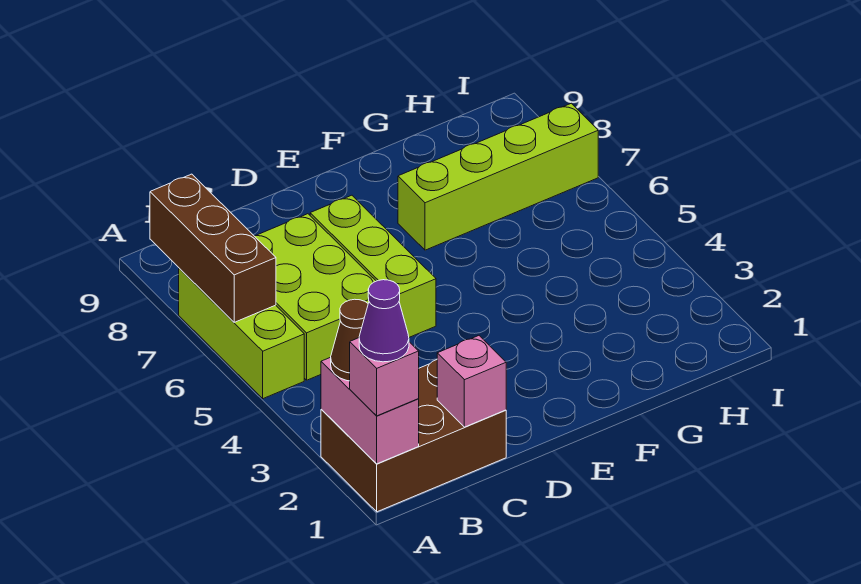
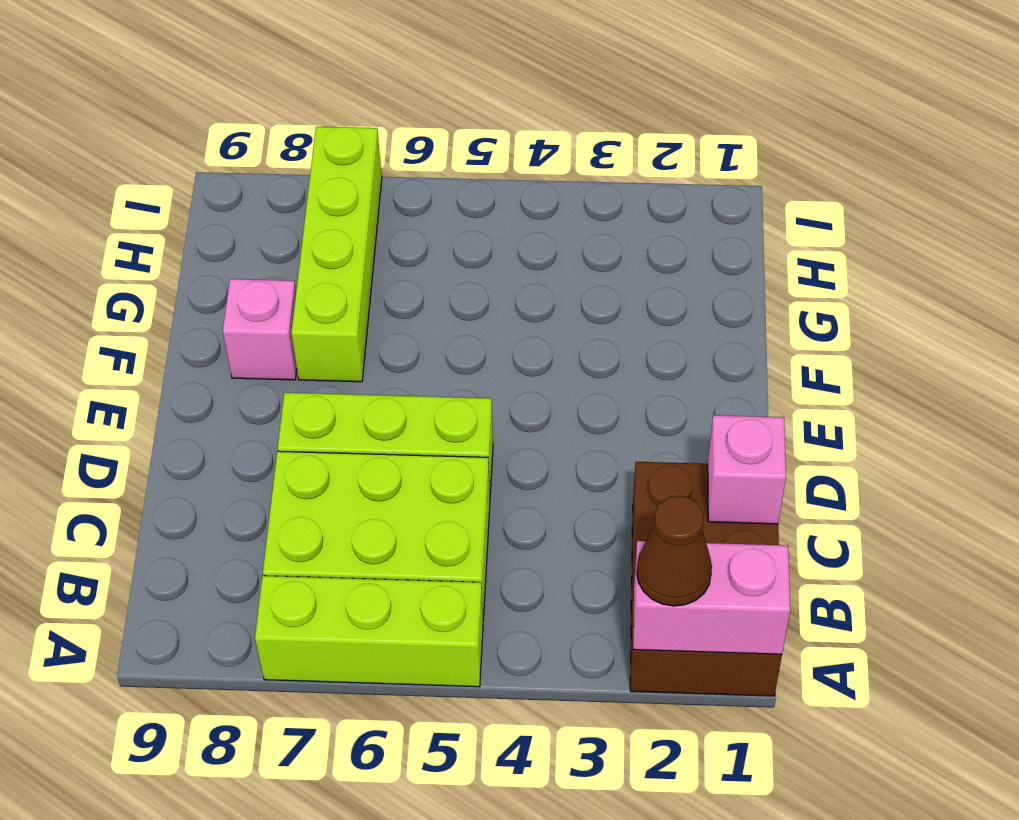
pink 1x1 brick [350,338,419,416] -> pink 1x1 brick moved to [223,279,297,380]
purple 1x1 cone [359,280,409,362] -> none
brown 1x3 brick [150,174,276,322] -> none

